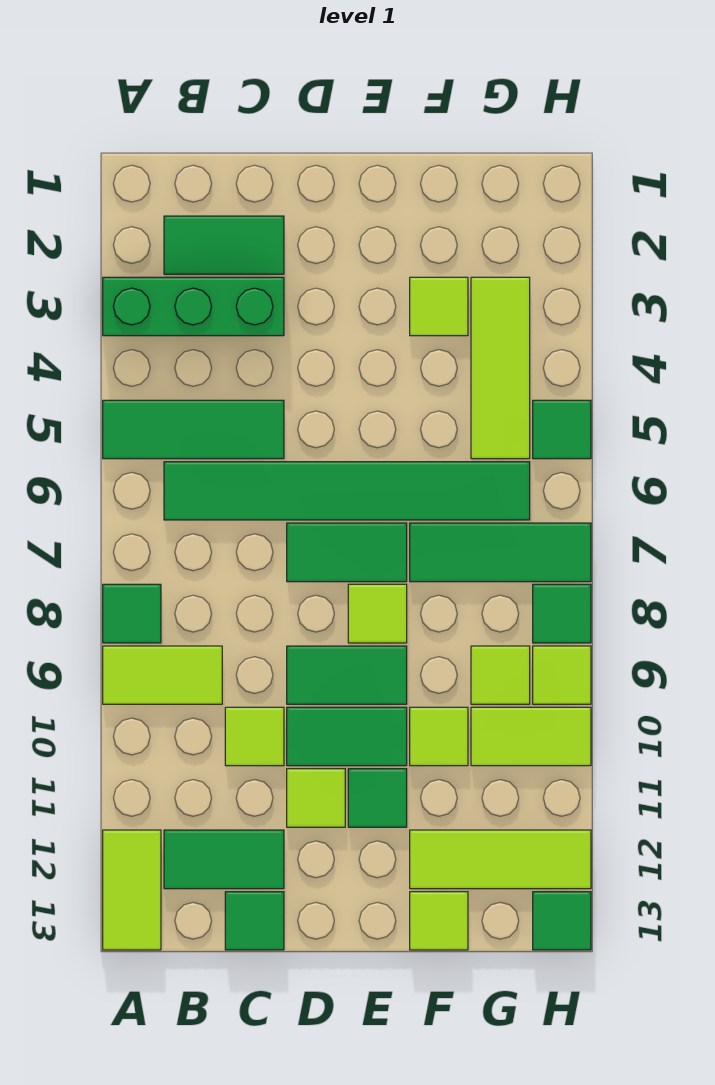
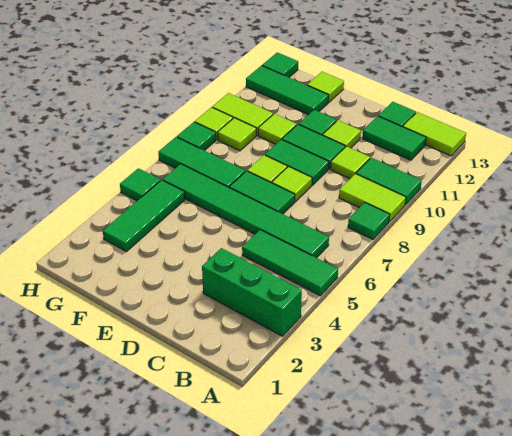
lime 1x2 tile [103,830,161,950] -> lime 1x2 tile turned to [403,112,466,156]
green 1x2 tile [164,216,284,274] -> green 1x2 tile moved to [356,158,422,205]
lime 1x1 tile [410,277,468,336] -> lime 1x1 tile moved to [272,167,312,202]
lime 1x3 tile [410,830,591,889] -> green 1x3 tile [246,66,329,115]
lime 1x3 tile [471,277,530,459] -> green 1x3 tile [103,180,185,252]

